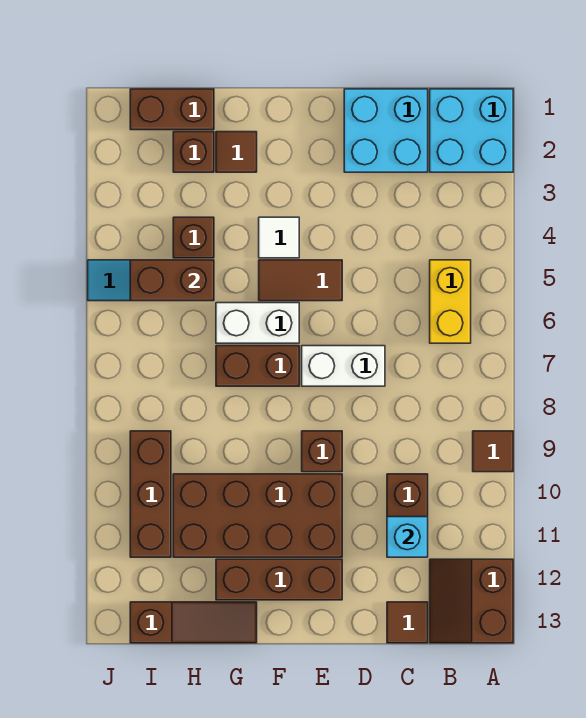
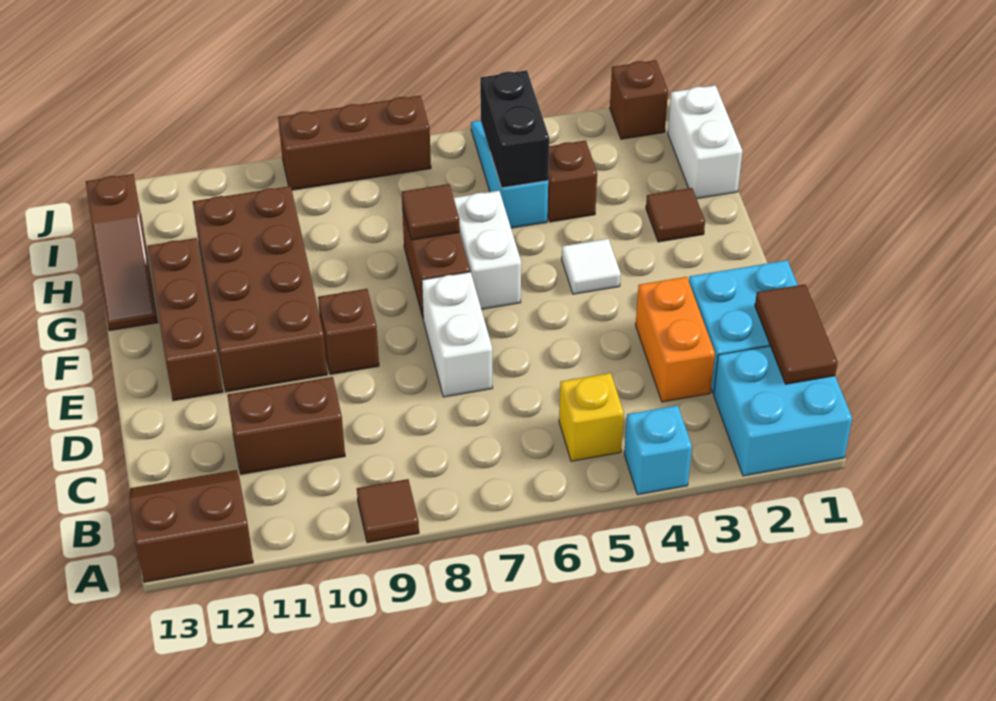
yellow 1x2 brick [430,260,471,343] -> yellow 1x1 brick [559,373,624,461]
none -> orange 1x2 brick [636,277,715,402]
cyan 1x1 brick [387,517,428,557] -> cyan 1x1 brick moved to [624,405,692,495]
brown 1x1 tile [387,602,428,643] -> brown 1x1 tile moved to [402,184,460,240]
brown 1x2 tile [259,260,342,301] -> brown 1x2 tile moved to [755,284,838,384]
brown 1x2 brick [130,89,214,130] -> white 1x2 brick [668,85,742,199]
brown 1x1 brick [173,132,214,172] -> brown 1x1 brick moved to [610,60,668,139]
brown 1x2 brick [130,260,214,301] -> black 1x2 brick [480,70,549,188]
brown 1x3 brick [130,431,171,557] -> brown 1x3 brick moved to [278,96,431,190]

